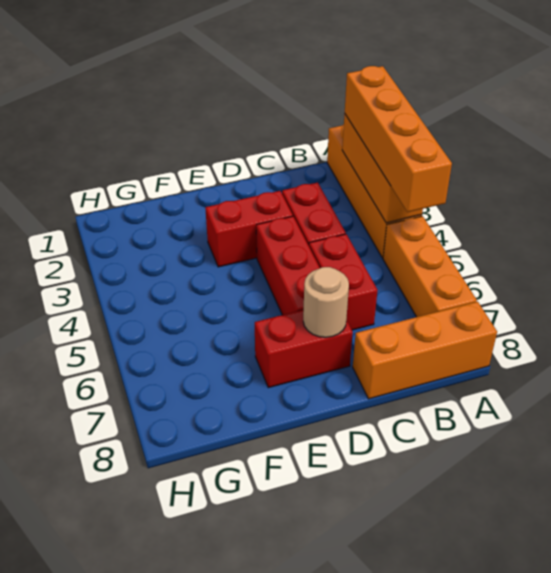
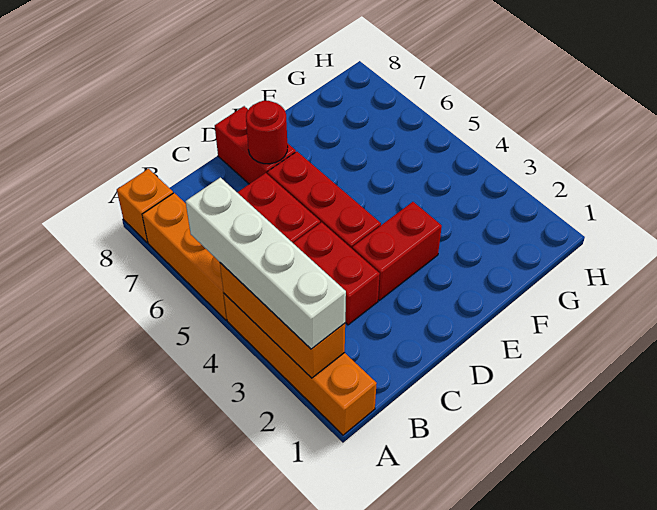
orange 1x4 brick [345,66,452,212] -> white 1x4 brick [186,178,346,349]
orange 1x3 brick [353,302,497,399] -> orange 1x1 brick [117,169,173,242]
red 1x2 brick [255,310,353,388] -> red 1x2 brick turned to [215,106,296,184]
tan 1x1 round brick [303,267,349,337] -> red 1x1 round brick [246,101,288,164]

